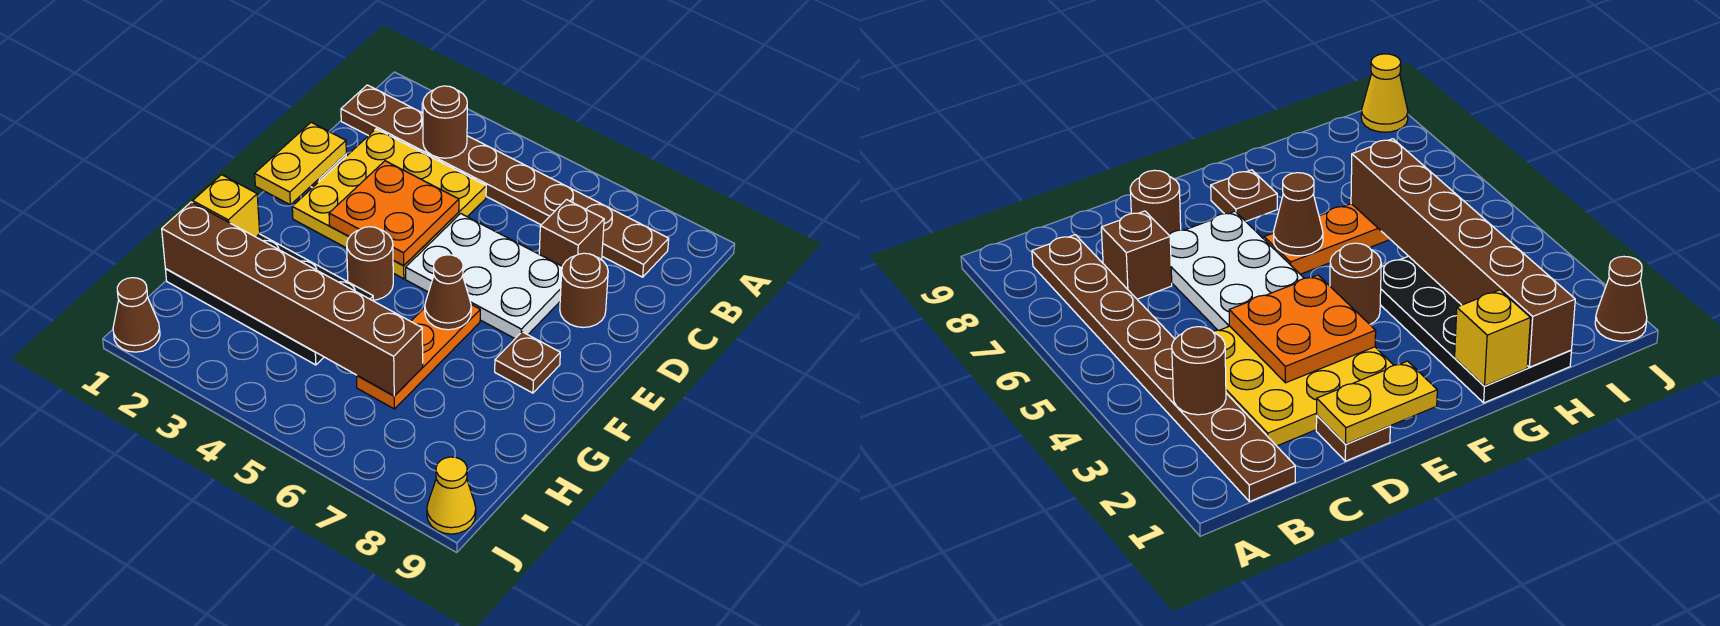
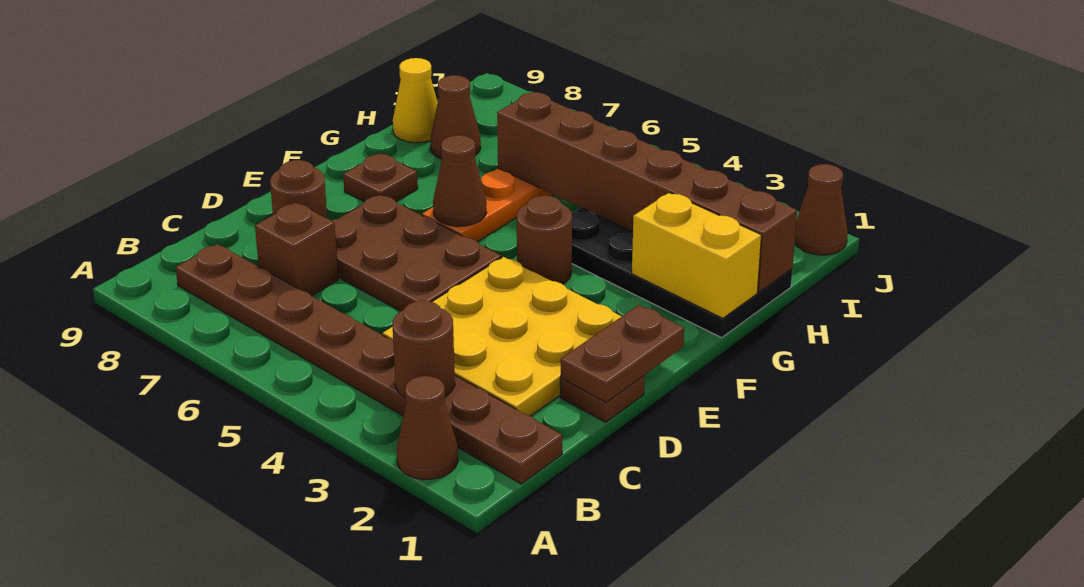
none -> brown 1x1 cone [397,376,458,480]
yellow 1x2 plate [255,122,346,205] -> brown 1x2 plate [560,305,684,402]
orange 2x2 plate [329,161,459,265] -> none
white 2x3 plate [406,214,562,338] -> brown 2x3 plate [331,195,502,311]
yellow 1x1 brick [193,175,260,237] -> yellow 1x2 brick [632,193,761,318]
none -> brown 1x1 cone [430,75,481,159]
yellow 1x1 cone [427,457,476,534] -> yellow 1x1 cone moved to [393,58,438,143]

